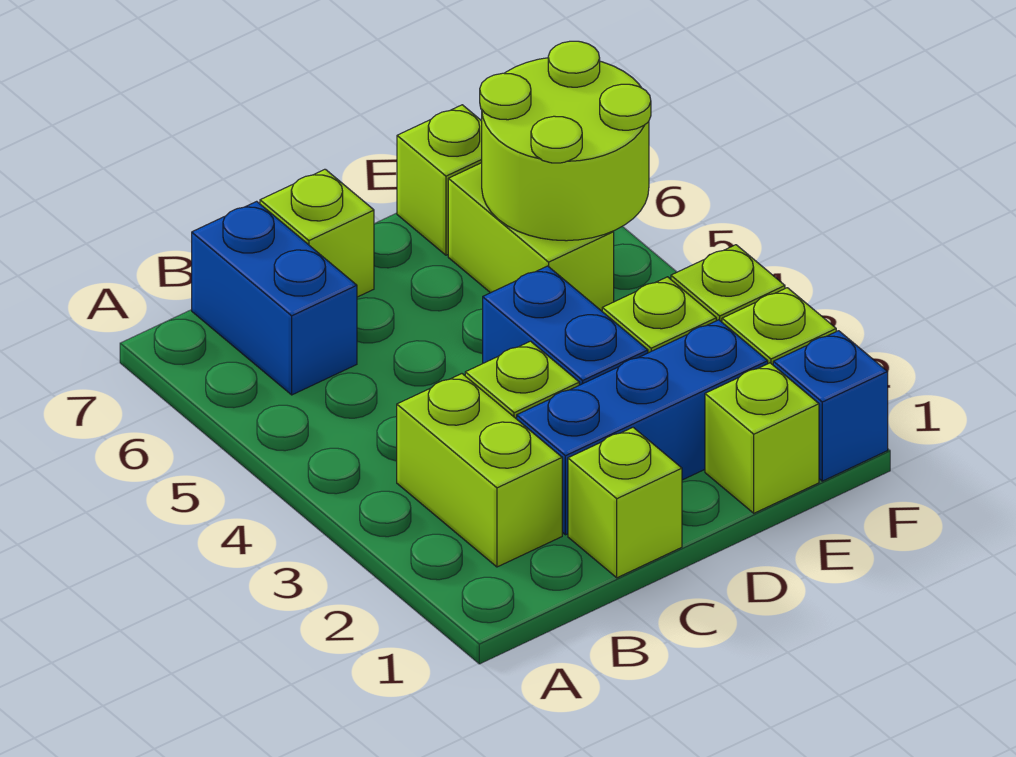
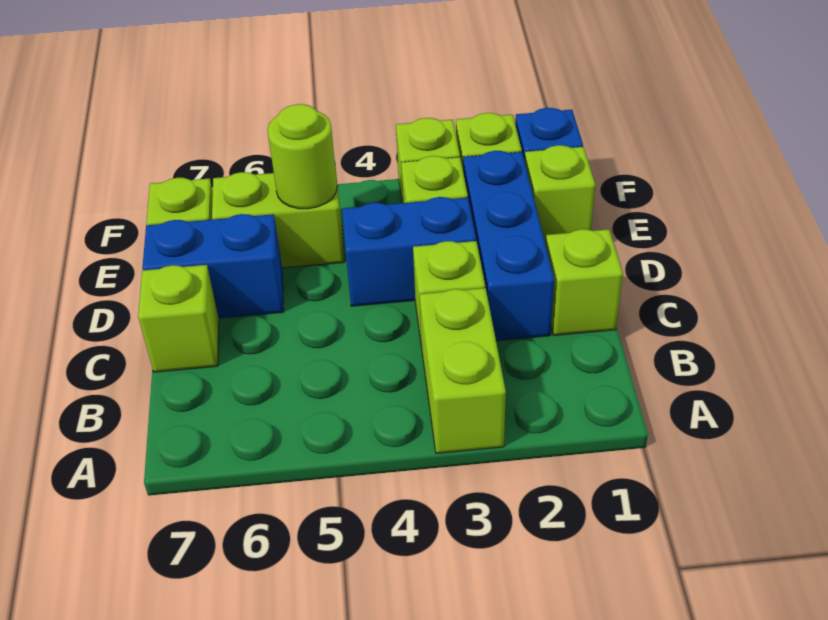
lime 1x2 brick [397,374,562,567] -> lime 1x2 brick turned to [420,288,506,453]
blue 1x2 brick [192,201,357,395] -> blue 1x2 brick moved to [142,214,284,318]
lime 2x2 round brick [480,41,651,241] -> lime 1x1 round brick [268,104,337,209]

